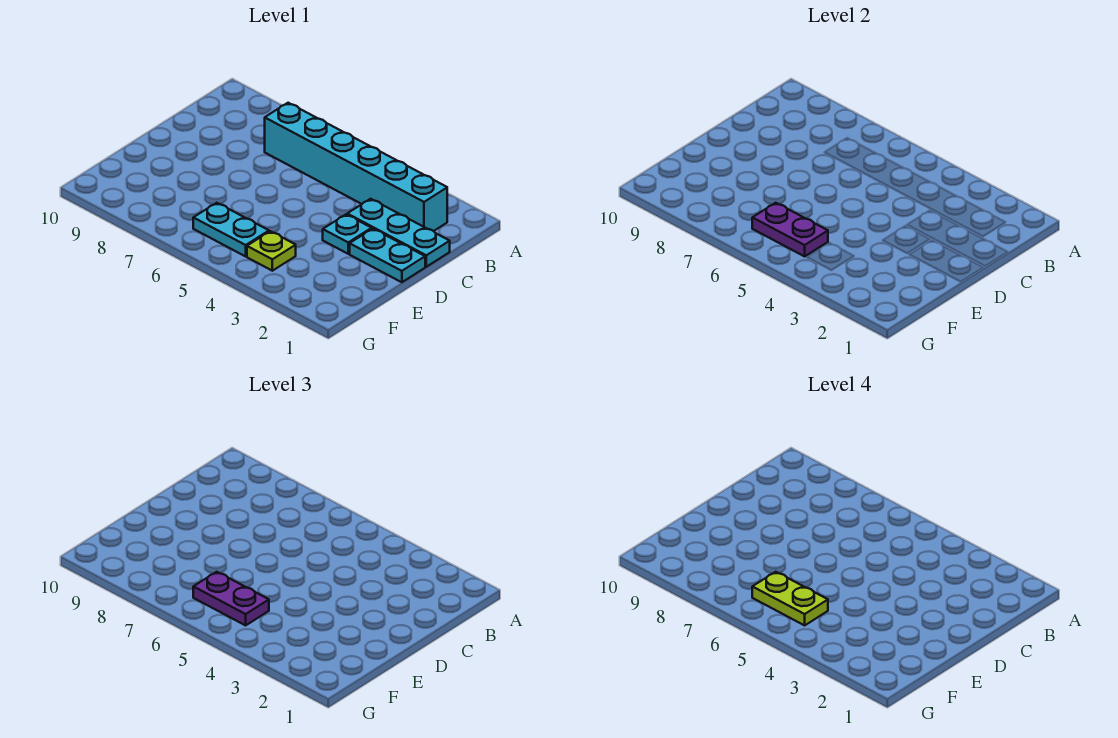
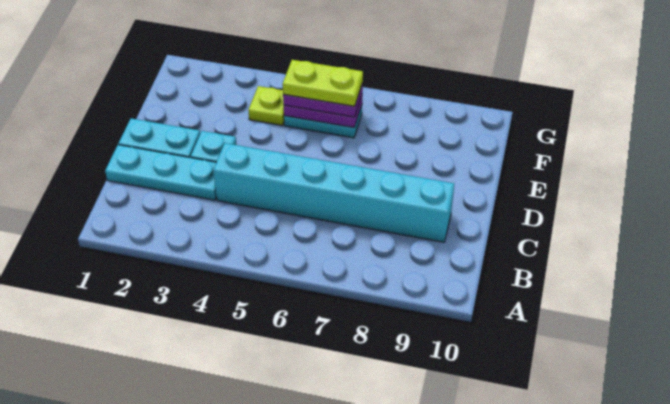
cyan 1x6 brick [265,103,447,231] -> cyan 1x6 brick moved to [214,143,454,242]

